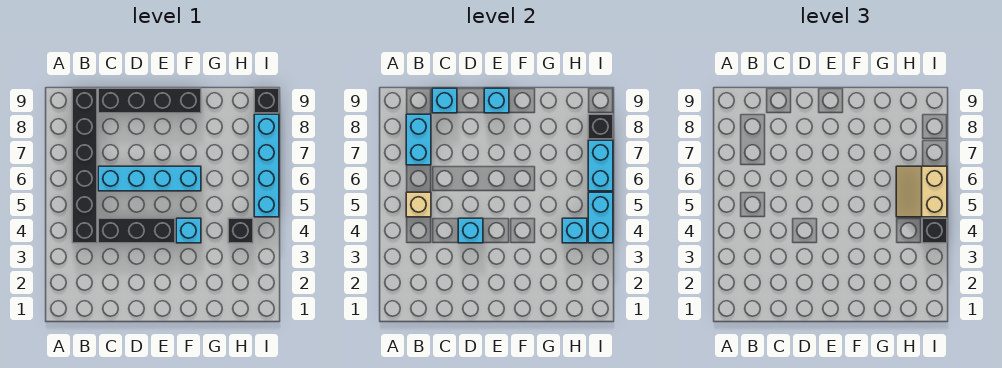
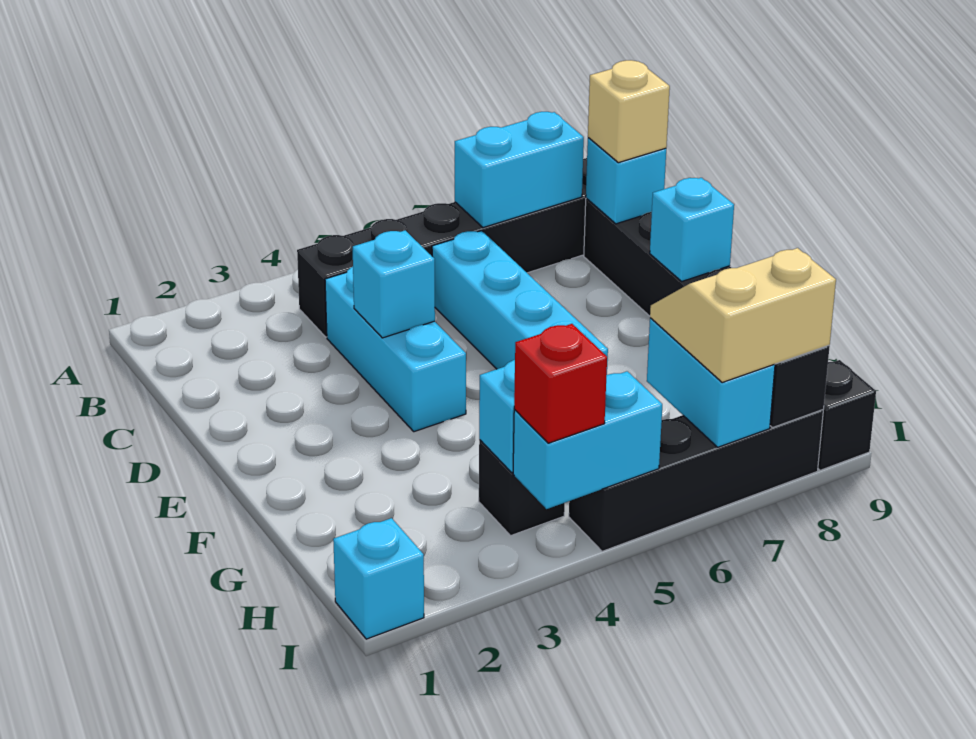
tan 1x1 brick [406,192,431,217] -> tan 1x1 brick moved to [588,60,670,163]
black 1x3 brick [98,218,175,243] -> cyan 1x3 brick [325,267,466,432]
cyan 1x1 brick [176,218,201,243] -> cyan 1x1 brick moved to [333,518,424,639]
tan 2x2 slope [896,166,947,217] -> tan 2x2 slope moved to [650,248,836,383]
black 1x1 brick [922,218,947,243] -> red 1x1 brick [514,324,607,443]
cyan 1x4 brick [254,114,279,217] -> black 1x4 brick [569,410,823,551]
cyan 1x2 brick [588,140,613,191] -> cyan 1x2 brick turned to [647,318,775,447]

